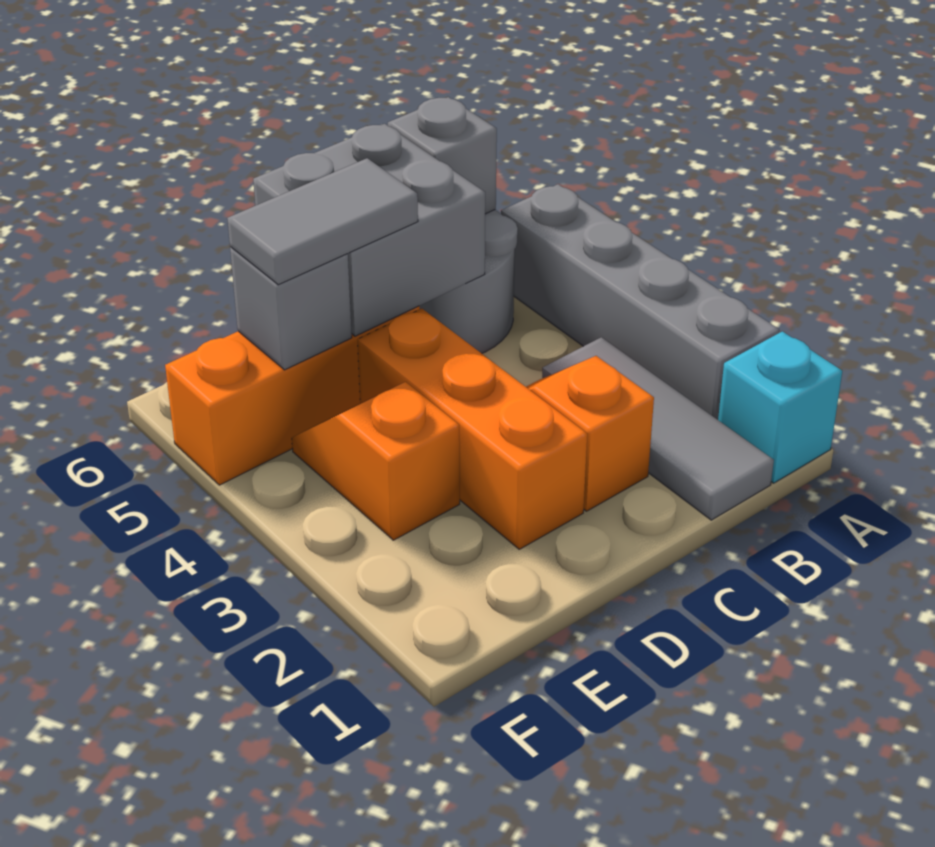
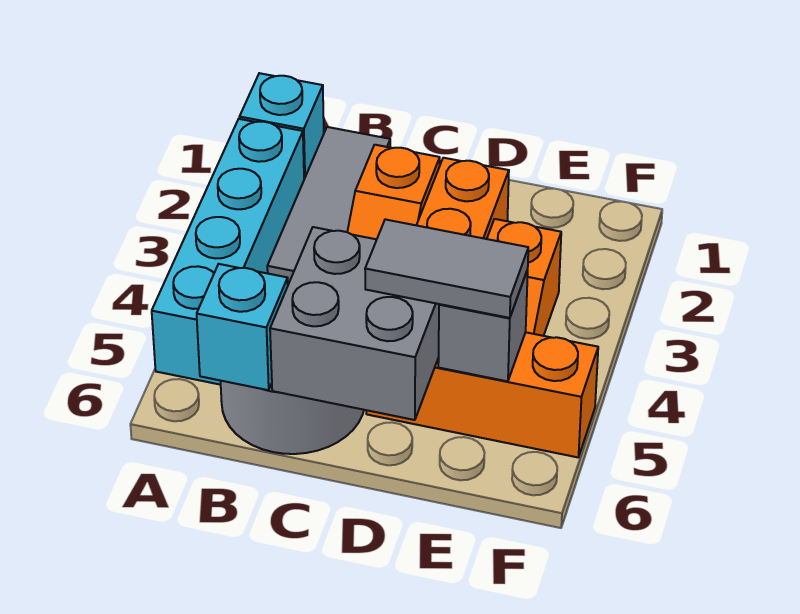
grey 1x4 brick [501,184,779,420] -> cyan 1x4 brick [152,119,304,385]
grey 1x1 brick [388,97,497,214] -> cyan 1x1 brick [197,264,288,390]

